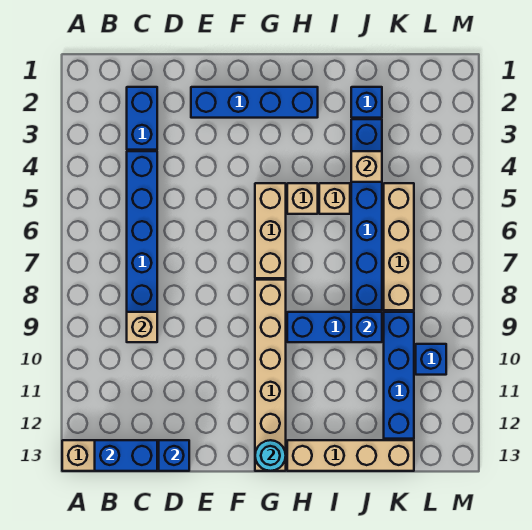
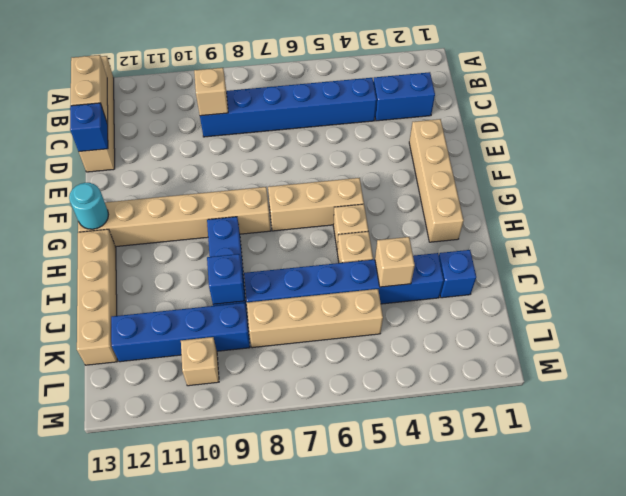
blue 1x2 brick [95,440,157,471] -> tan 1x2 brick [71,55,108,123]
blue 1x4 brick [191,87,318,118] -> tan 1x4 brick [409,119,464,242]
blue 1x1 brick [416,344,446,375] -> tan 1x1 brick [181,337,219,386]

